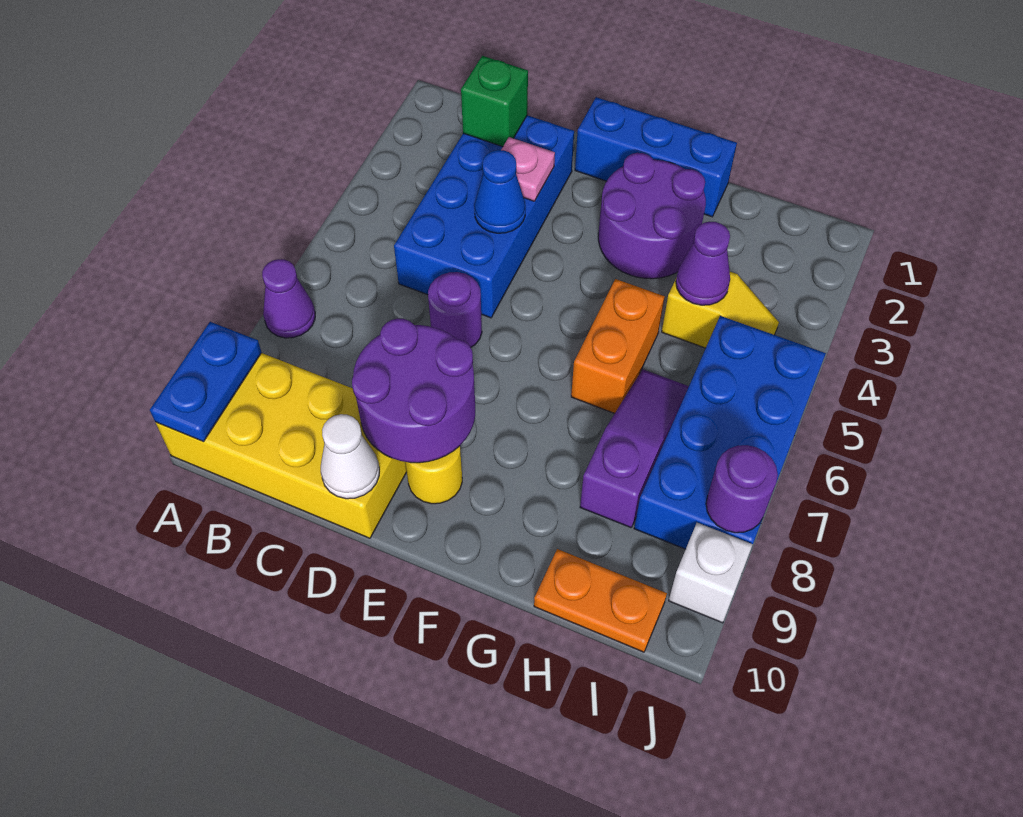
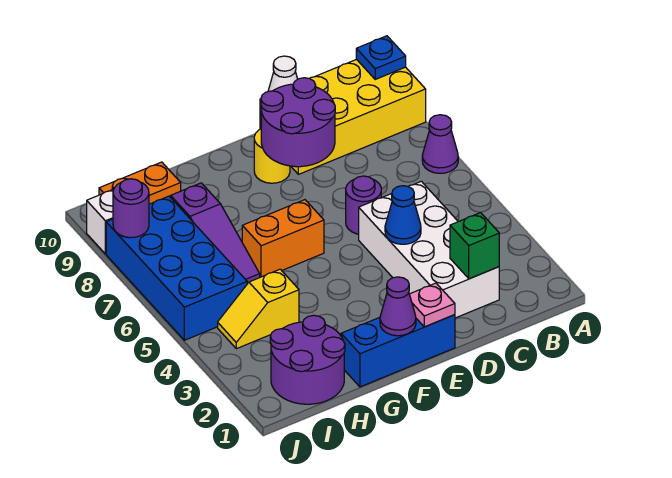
blue 1x2 plate [150,322,262,442] -> blue 1x1 plate [356,36,406,79]
blue 2x4 brick [394,115,574,318] -> white 2x4 brick [359,181,499,318]
pink 1x1 plate [501,137,555,201] -> pink 1x1 plate moved to [410,283,455,327]
purple 2x2 round brick [598,153,706,279] -> purple 2x2 round brick moved to [270,315,345,404]
orange 1x2 brick [571,279,665,413] -> orange 1x2 brick turned to [242,200,324,277]
purple 1x1 cone [676,222,730,305] -> purple 1x1 cone moved to [380,277,416,336]

